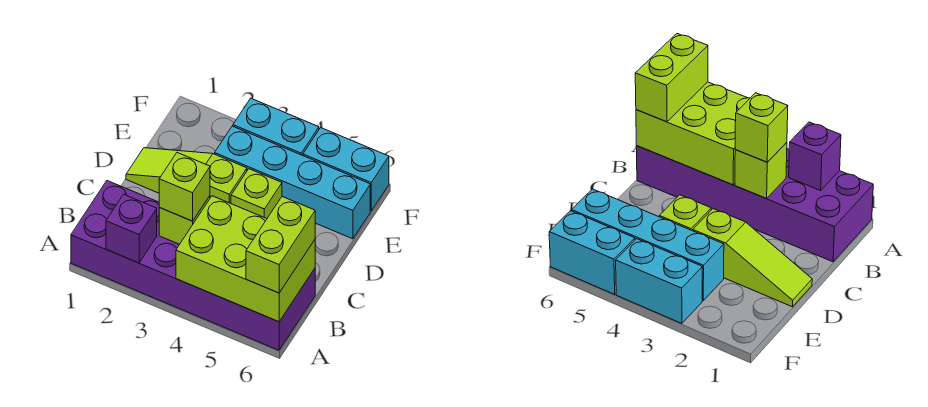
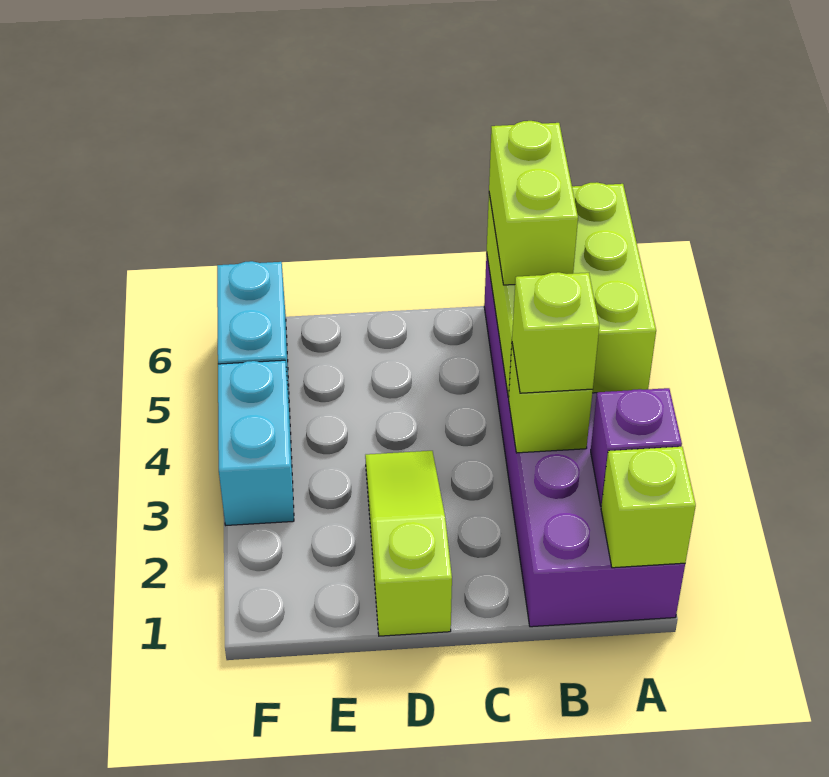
lime 1x2 brick [246,197,315,293] -> lime 1x2 brick turned to [489,121,578,285]
lime 1x3 slope [126,148,247,203] -> lime 1x3 slope turned to [365,451,452,636]
lime 1x1 brick [231,169,282,219] -> lime 1x1 brick moved to [601,447,696,568]
cyan 1x4 brick [215,126,370,239] -> none

